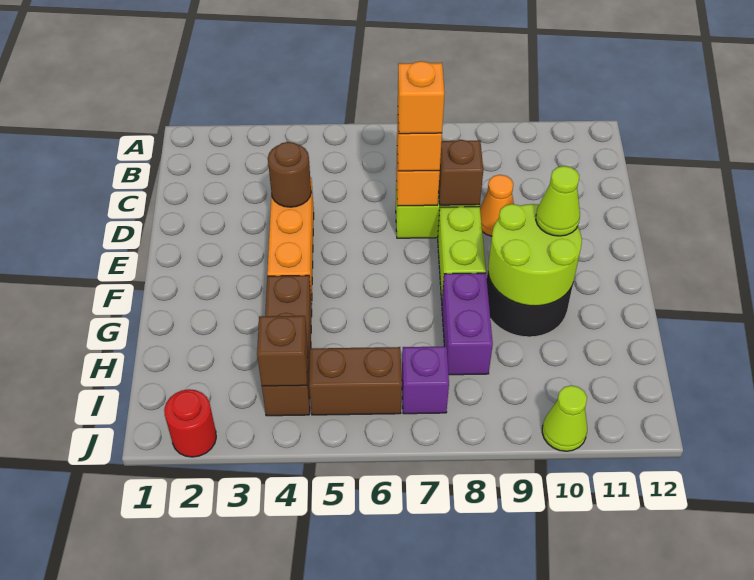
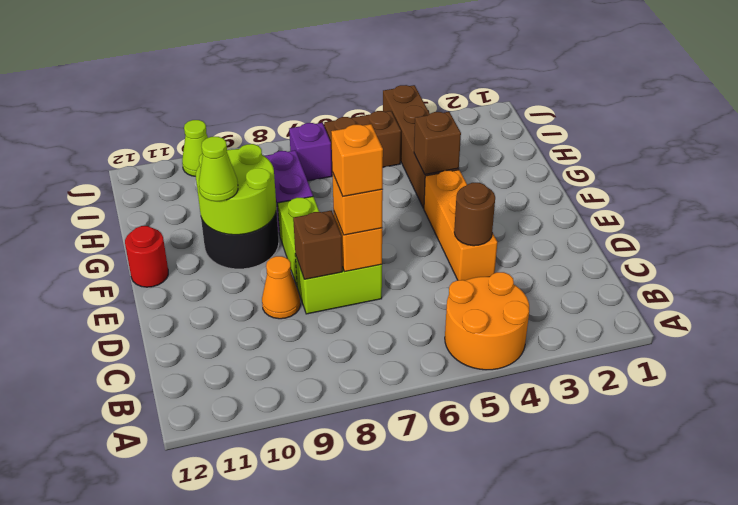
none -> orange 2x2 round brick [445,272,529,370]
brown 1x3 brick [262,275,312,416] -> brown 1x4 brick [383,85,459,208]
brown 1x1 brick [257,316,308,386] -> brown 1x1 brick moved to [414,112,461,174]
red 1x1 round brick [164,389,216,457] -> red 1x1 round brick moved to [125,226,168,287]

